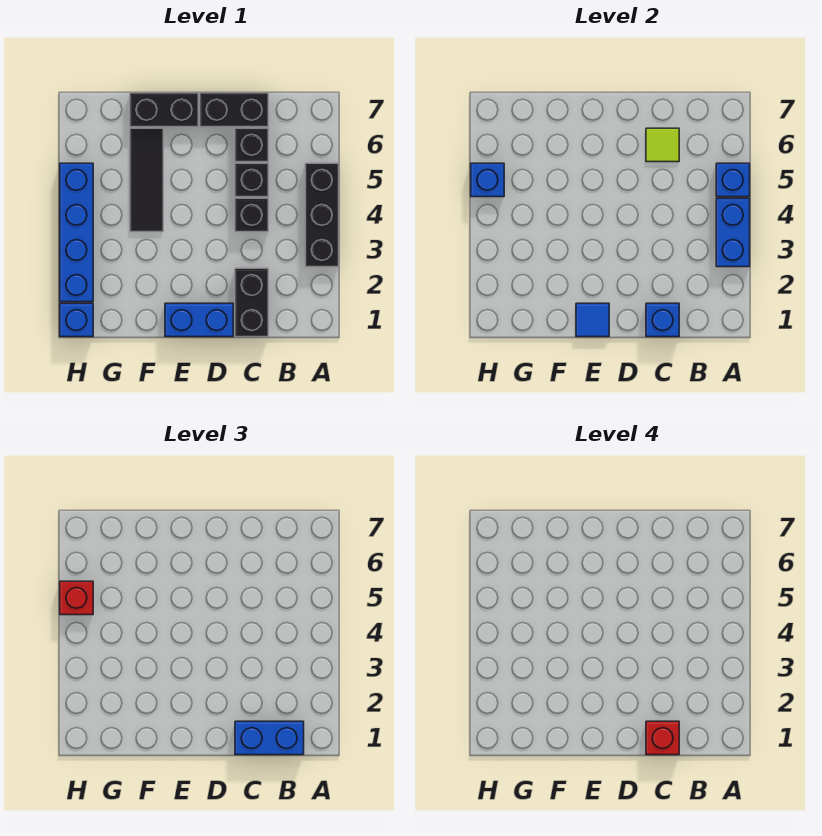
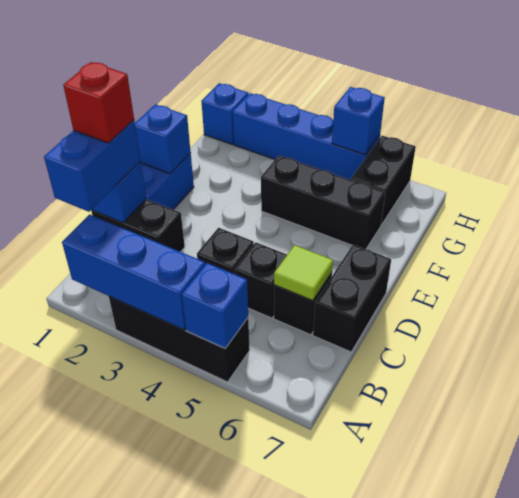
blue 1x2 brick [716,198,750,267] -> blue 1x3 brick [62,214,205,330]
blue 1x1 tile [576,303,609,337] -> blue 1x1 brick [135,104,191,174]
black 1x2 brick [130,93,198,127] -> black 1x2 brick moved to [351,136,416,225]
black 1x3 tile [130,128,163,232] -> black 1x3 brick [261,155,385,249]
red 1x1 brick [60,581,93,615] -> none

